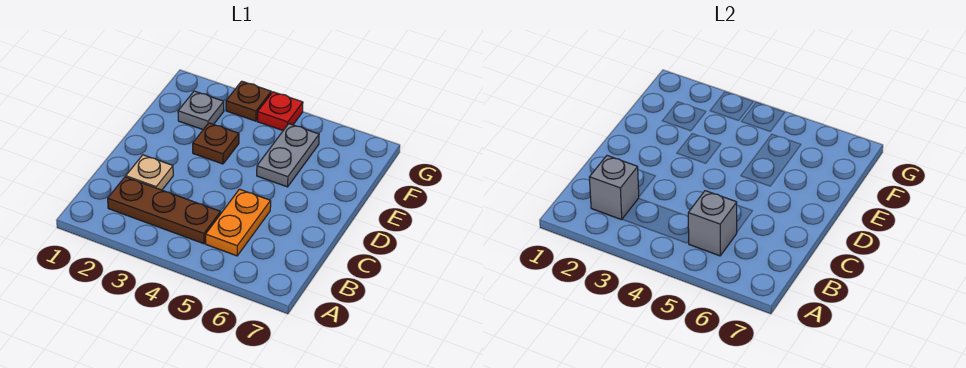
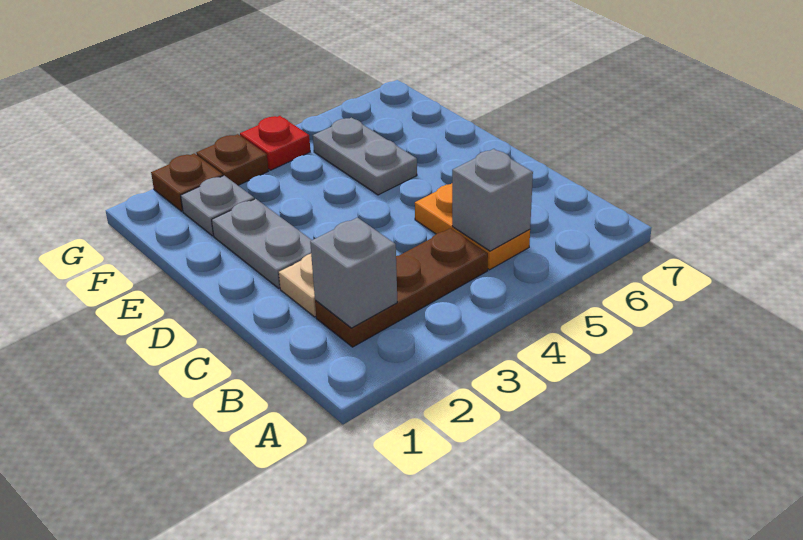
none -> grey 1x2 plate [212,199,312,288]
brown 1x1 plate [193,123,239,164] -> brown 1x1 plate moved to [151,153,223,211]

